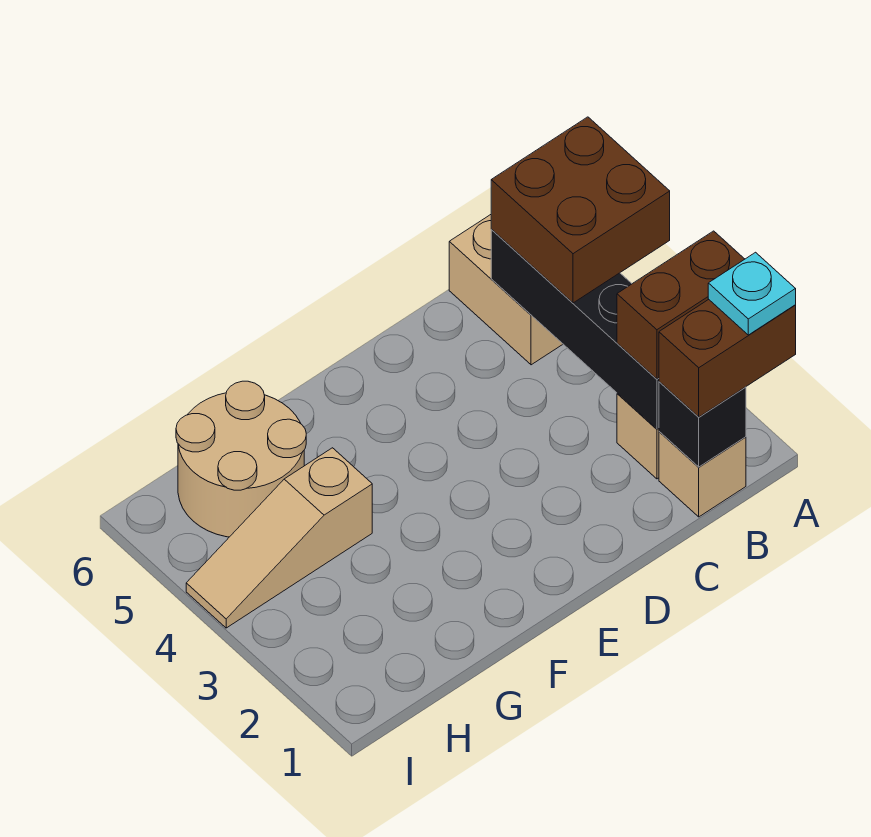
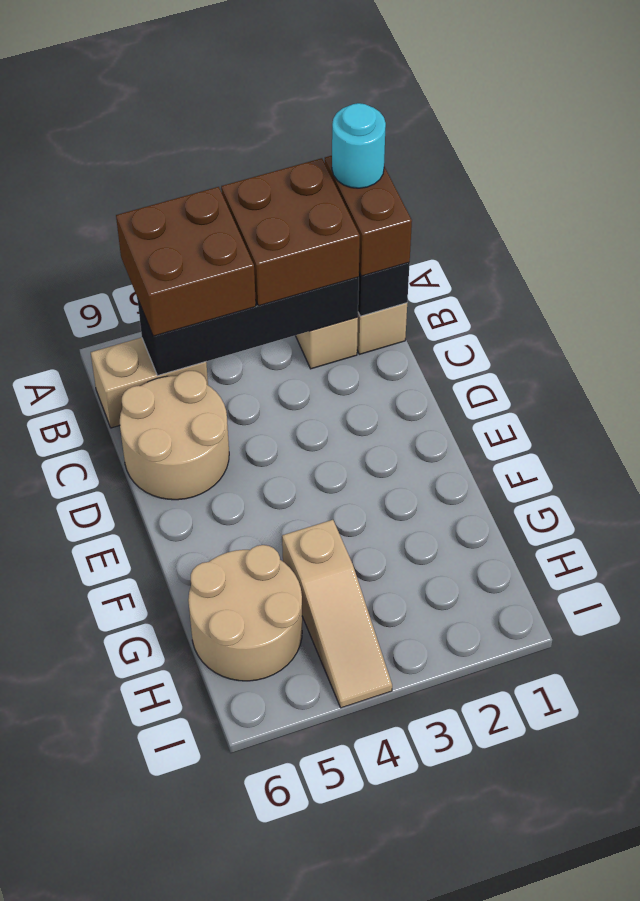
cyan 1x1 plate [708,252,796,335] -> cyan 1x1 round brick [332,103,386,188]
brown 1x2 brick [617,231,744,379] -> brown 2x2 brick [221,158,360,306]
none -> tan 2x2 round brick [120,371,229,500]

